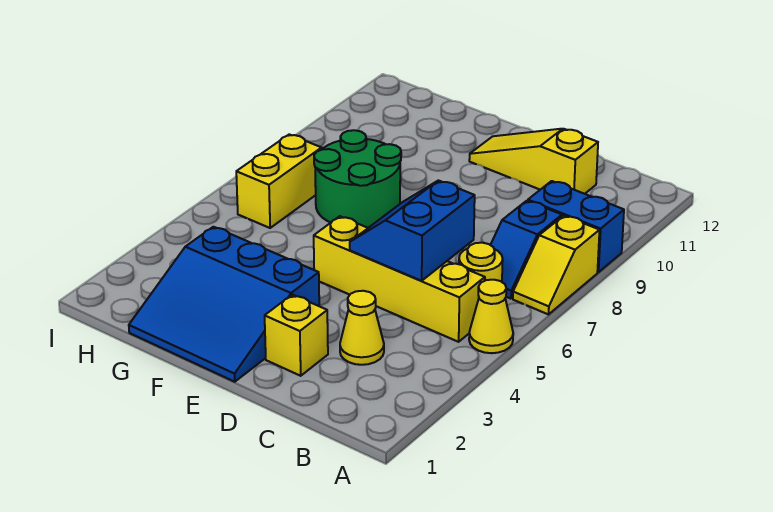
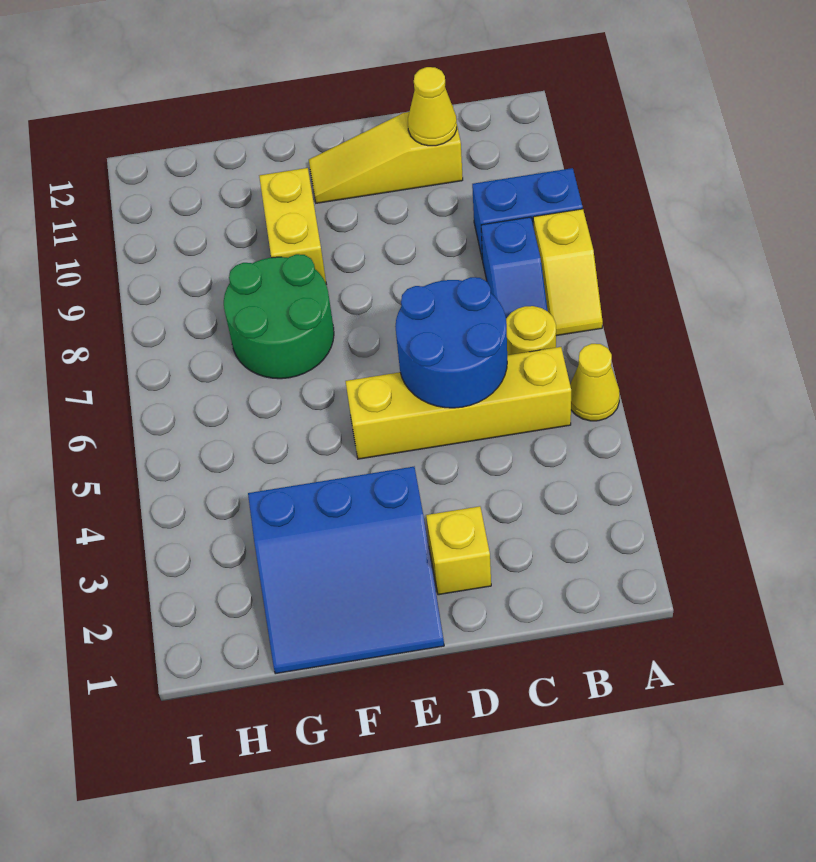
yellow 1x1 cone [340,291,384,365] -> yellow 1x1 cone moved to [408,67,457,146]
blue 2x2 slope [350,180,475,281] -> blue 2x2 round brick [395,277,507,408]
yellow 1x2 brick [236,134,322,228] -> yellow 1x2 brick moved to [259,168,326,283]

